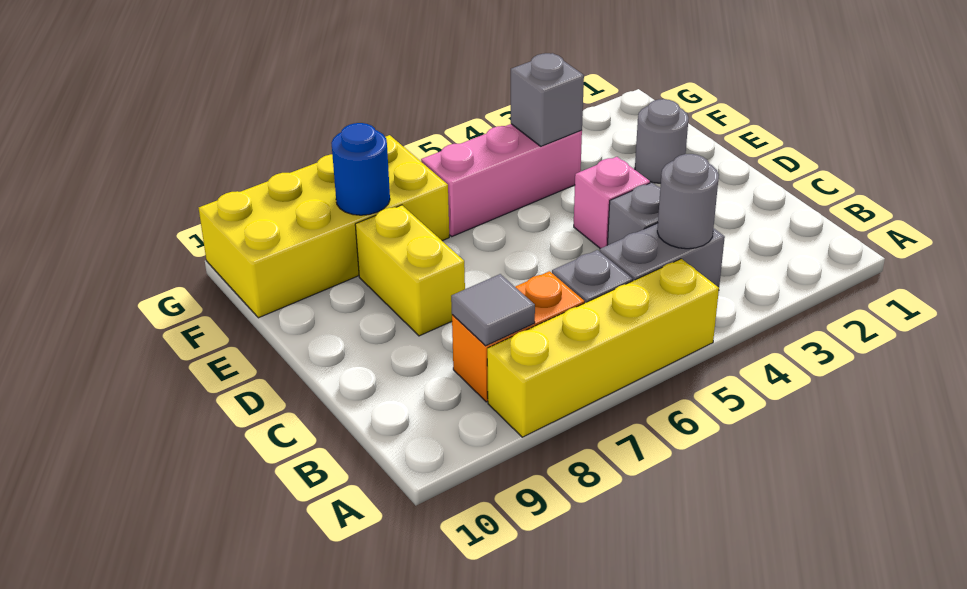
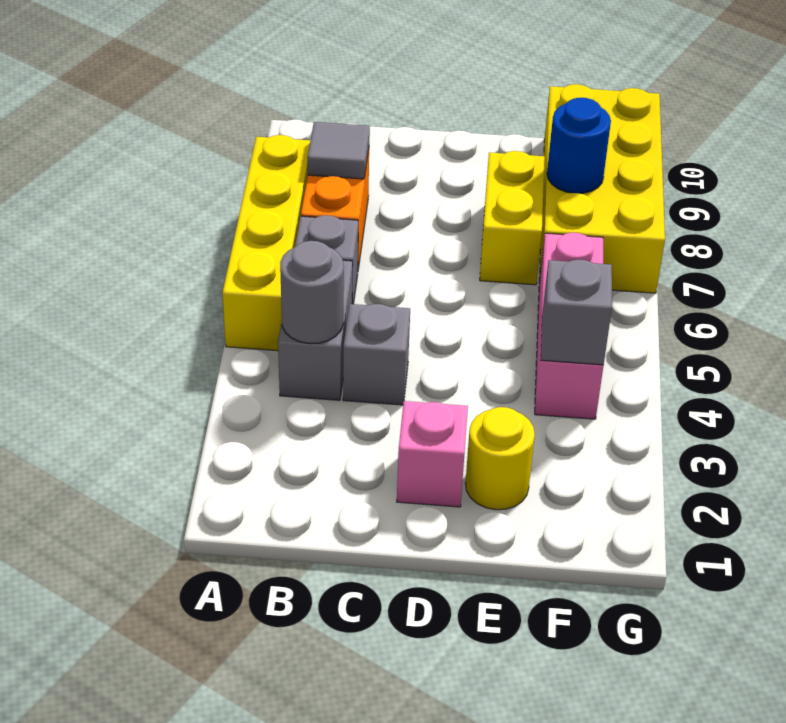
pink 1x1 brick [574,157,650,249] -> pink 1x1 brick moved to [397,401,468,507]
yellow 1x2 brick [355,205,465,336] -> yellow 1x2 brick turned to [480,151,545,285]
grey 1x1 round brick [635,99,689,183] -> yellow 1x1 round brick [465,407,535,510]

